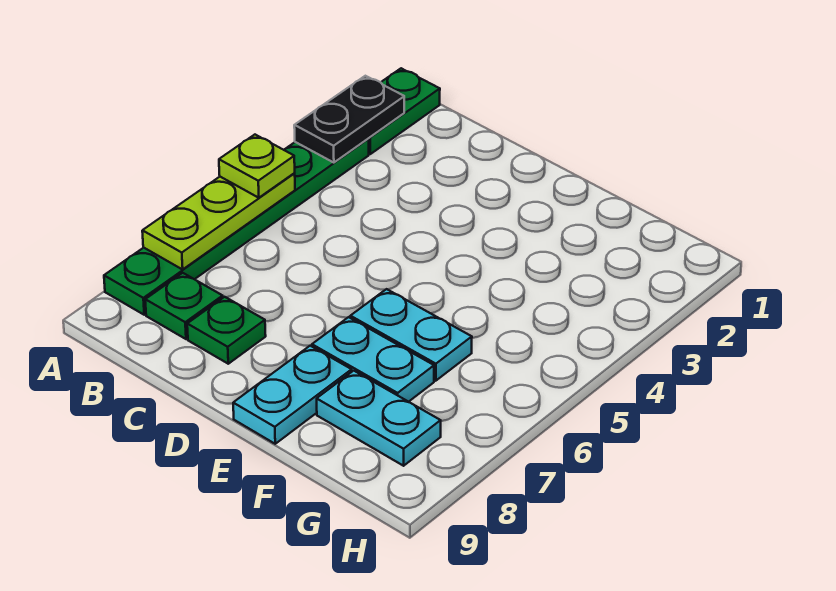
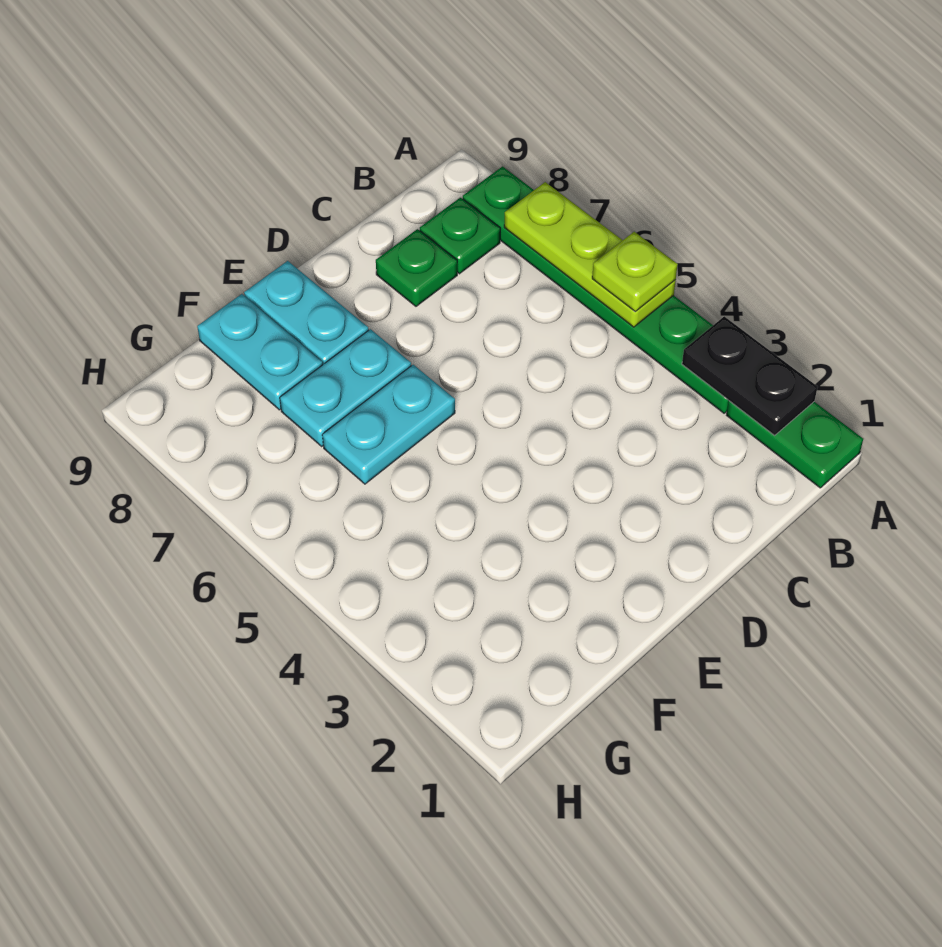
cyan 1x2 plate [317,371,441,466] -> cyan 1x2 plate turned to [197,294,323,410]

